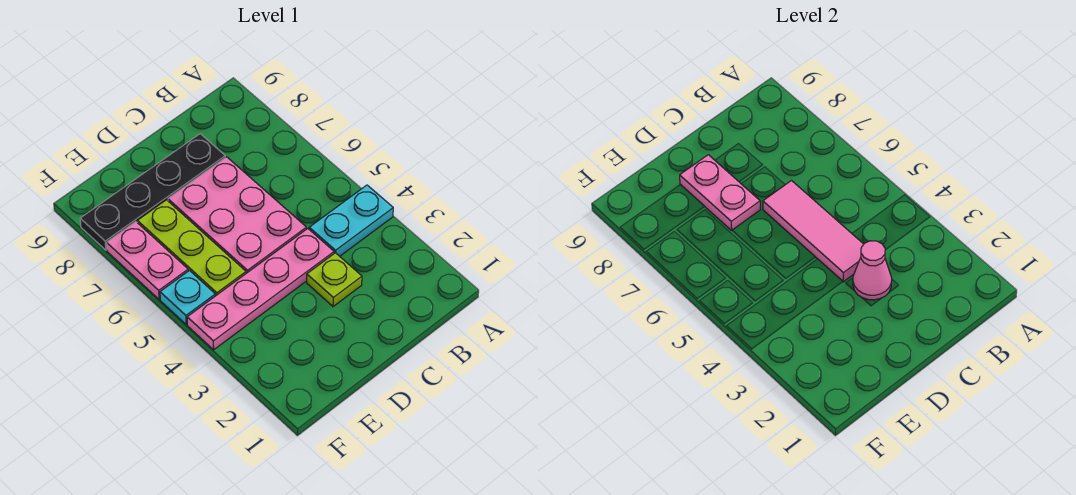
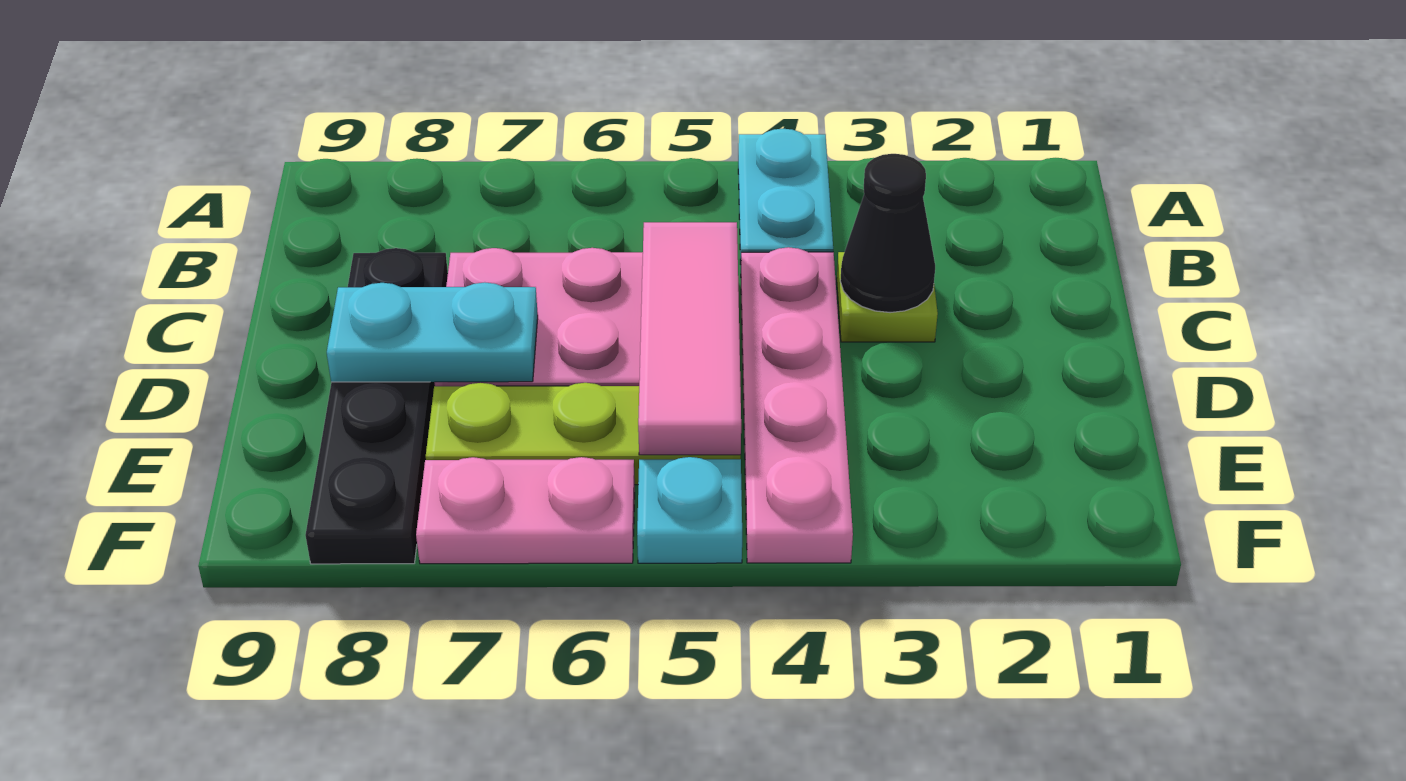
pink 1x1 cone [853,241,892,300] -> black 1x1 cone [840,154,935,313]
pink 1x3 tile [763,181,864,282] -> pink 1x3 tile turned to [638,222,741,455]
pink 1x2 plate [680,155,760,230] -> cyan 1x2 plate [327,282,538,382]

